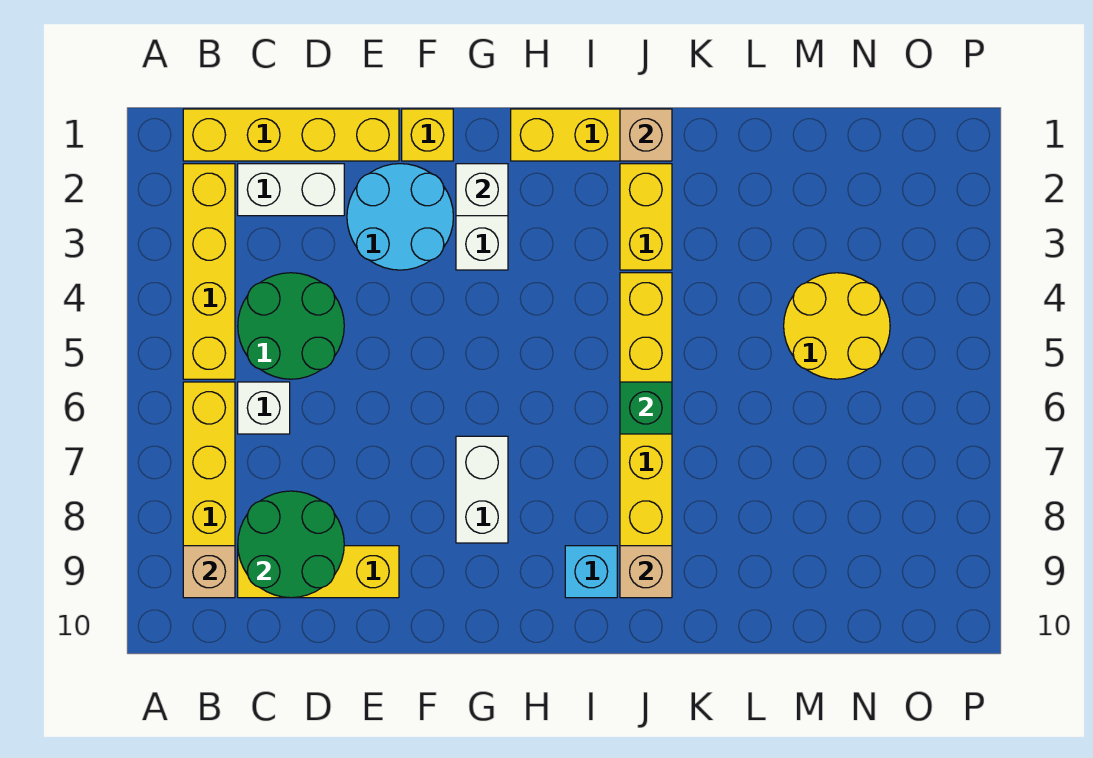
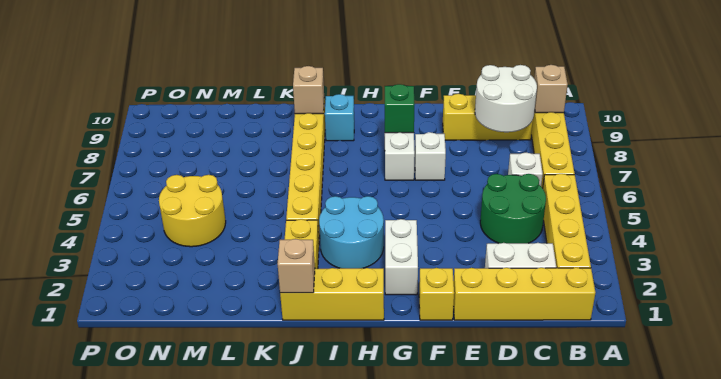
green 2x2 round brick [238,491,344,598] -> white 2x2 round brick [475,65,537,132]
cyan 2x2 round brick [347,164,453,270] -> cyan 2x2 round brick moved to [319,196,384,268]
white 1x1 brick [456,164,508,216] -> white 1x1 brick moved to [415,132,446,180]
green 1x1 brick [620,382,672,434] -> green 1x1 brick moved to [385,84,415,133]

